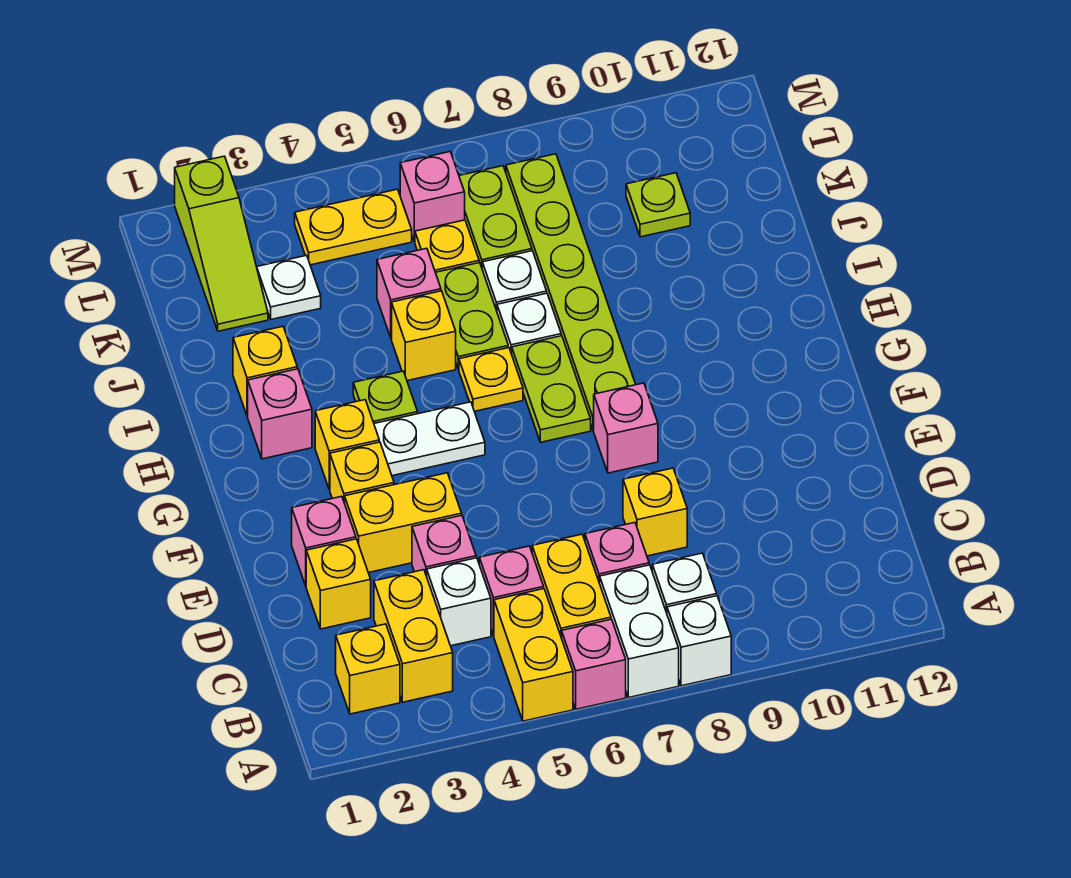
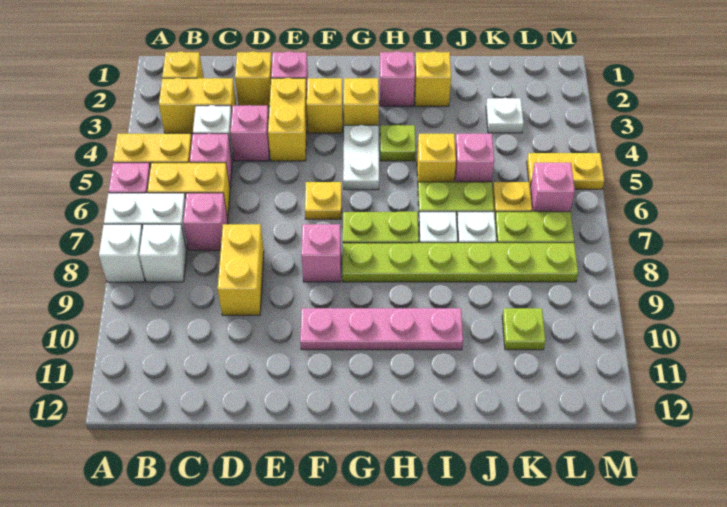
yellow 1x1 brick [623,468,687,556] -> yellow 1x2 brick [218,224,264,315]
none -> pink 1x4 plate [300,308,463,350]
yellow 1x1 plate [459,348,523,411] -> yellow 1x1 plate moved to [305,182,342,219]
lime 1x3 slope [175,156,268,331] -> none
yellow 1x2 plate [295,189,412,265] -> yellow 1x2 plate turned to [527,153,604,189]

